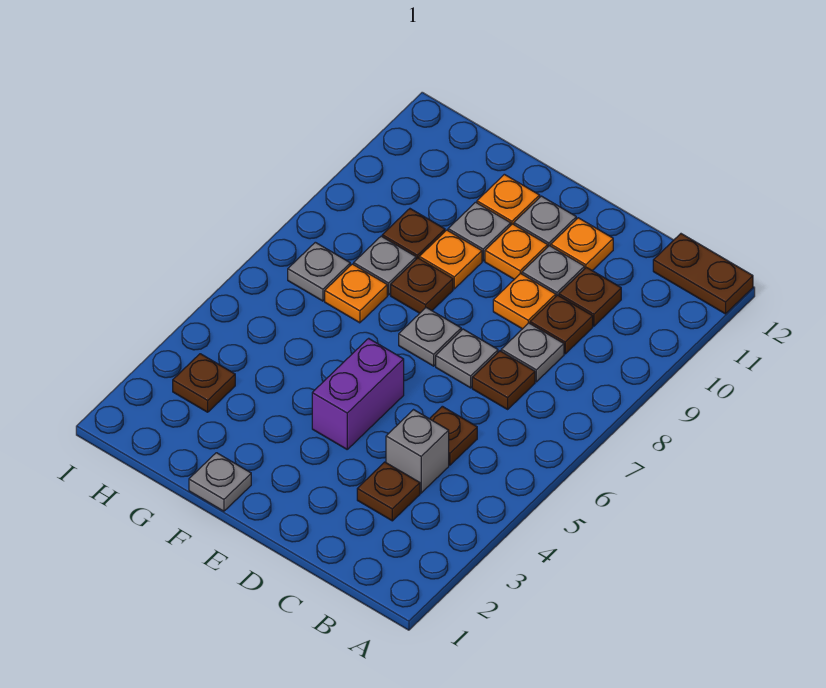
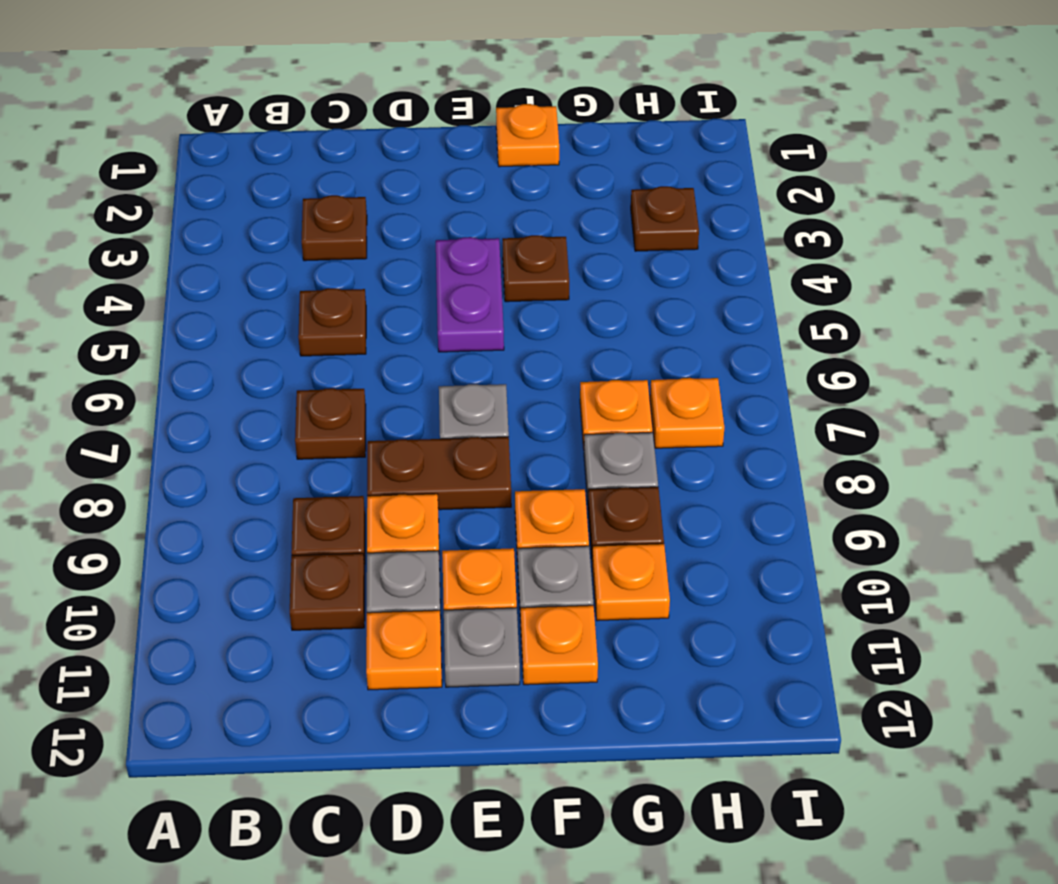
brown 1x2 plate [653,234,753,314] -> brown 1x2 plate moved to [367,437,511,510]
grey 1x1 brick [386,410,449,493] -> none
grey 1x1 plate [501,323,564,382] -> none
grey 1x1 plate [436,329,498,388] -> none
purple 1x2 brick [312,338,404,449] -> purple 1x2 plate [436,237,504,352]
grey 1x1 plate [189,453,251,511] -> orange 1x1 plate [496,104,559,167]
brown 1x1 plate [391,258,453,313] -> brown 1x1 plate moved to [503,235,569,302]
none -> orange 1x1 plate [592,544,670,621]
grey 1x1 plate [288,242,350,301] -> orange 1x1 plate [650,378,724,448]

